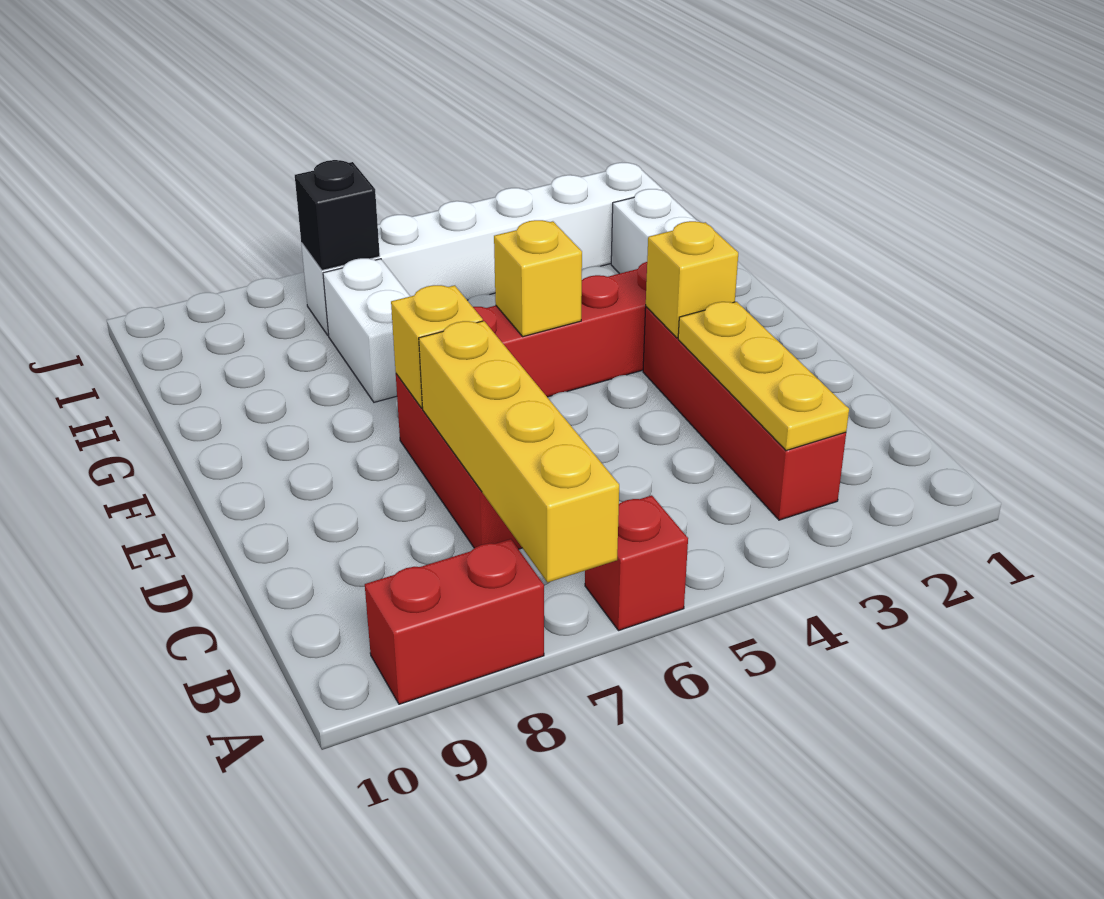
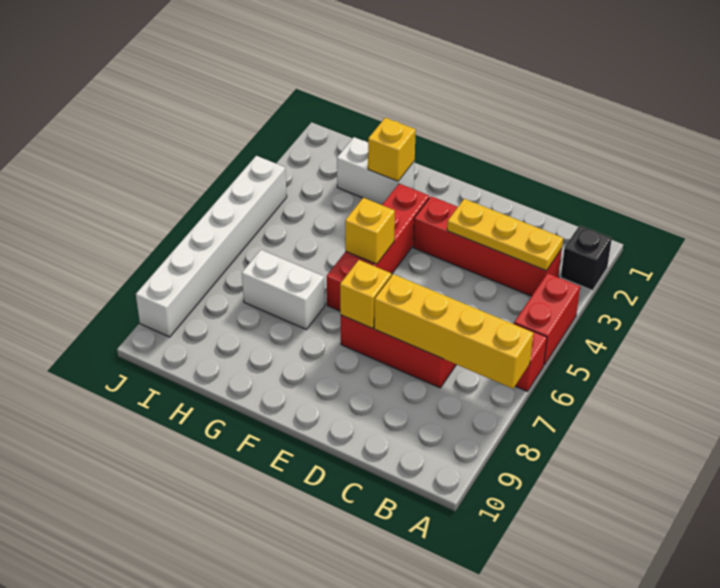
red 1x2 brick [365,539,544,704] -> red 1x2 brick moved to [514,273,580,365]
yellow 1x1 brick [646,221,738,338] -> yellow 1x1 brick moved to [368,118,416,181]
white 1x6 brick [301,163,663,336] -> white 1x6 brick moved to [136,156,287,337]
black 1x1 brick [295,160,380,270] -> black 1x1 brick moved to [561,225,612,290]

